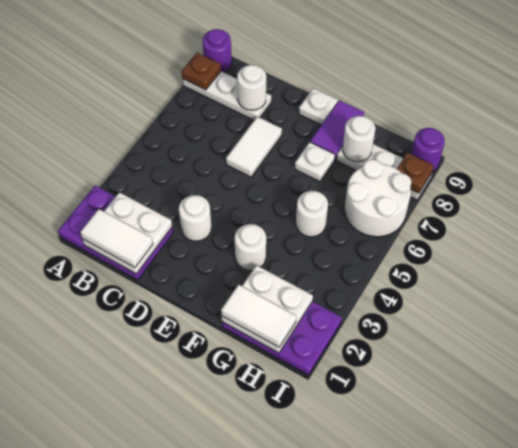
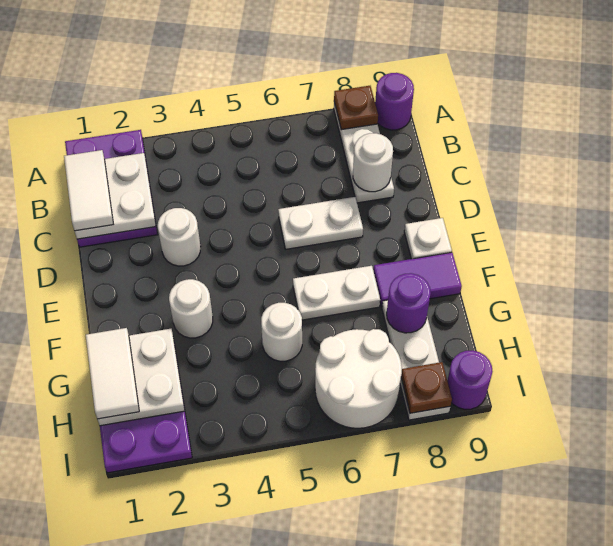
white 1x2 tile [226,117,282,177] -> white 1x2 plate [278,197,363,249]
white 1x1 plate [295,142,335,182] -> white 1x2 plate [293,266,380,320]
white 1x1 round brick [343,116,375,162] -> purple 1x1 round brick [387,273,431,333]

